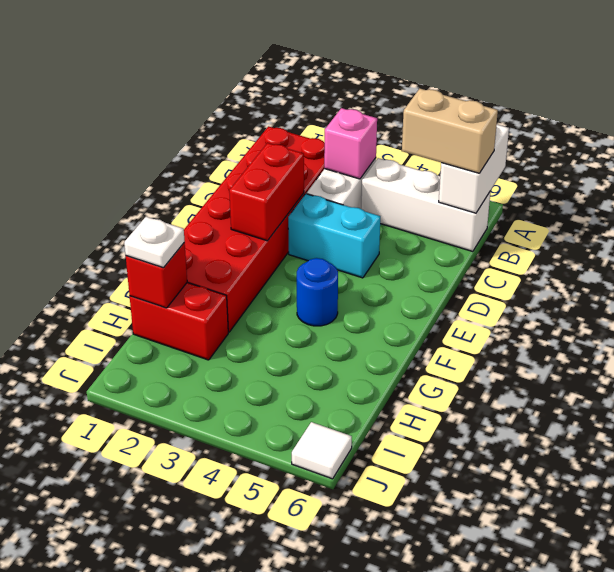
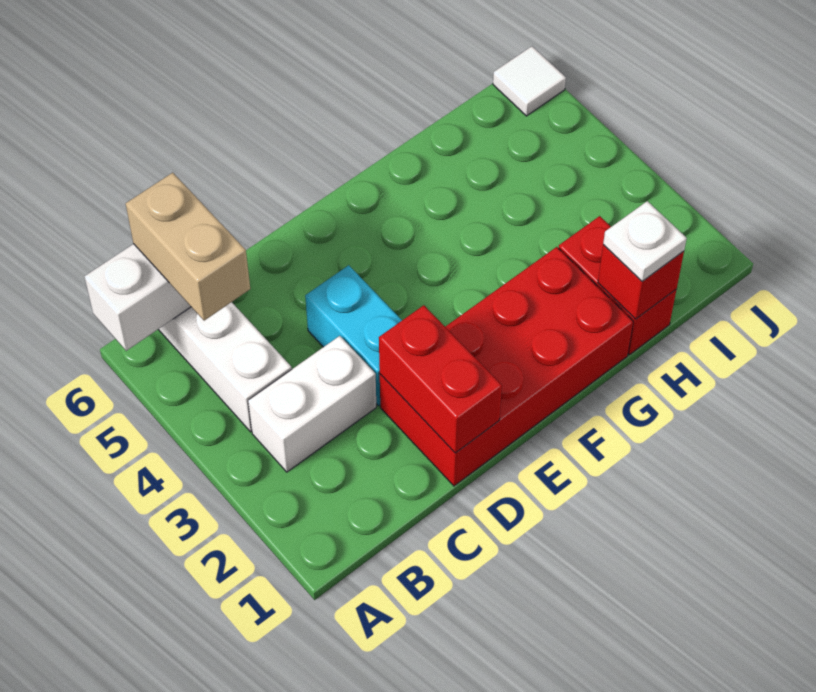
red 2x6 brick [184,126,325,332] -> red 2x4 brick [380,247,633,486]
pink 1x1 brick [324,108,377,179] -> none
red 1x2 brick [229,143,304,241] -> red 1x2 brick turned to [379,305,502,453]
blue 1x1 round brick [297,258,338,326] -> none

